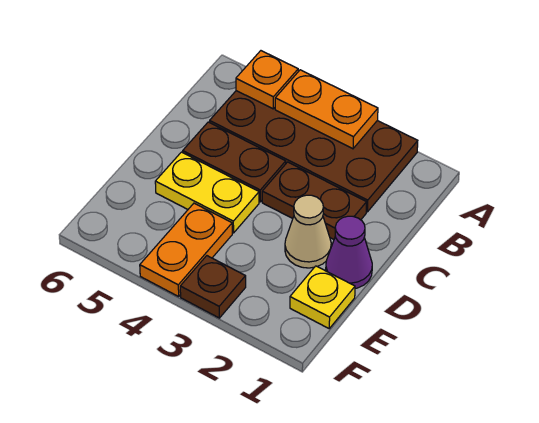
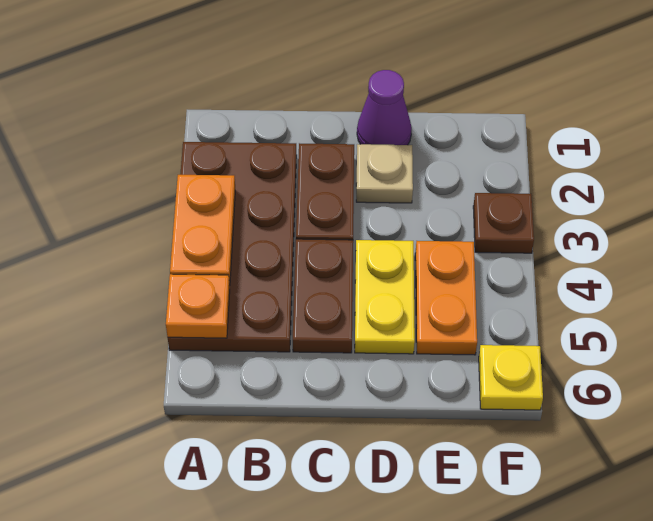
tan 1x1 cone [285,195,331,268] -> tan 1x1 plate [356,144,413,203]
yellow 1x1 plate [290,266,355,328] -> yellow 1x1 plate moved to [479,345,543,410]
orange 1x2 plate [140,203,232,296] -> orange 1x2 plate turned to [415,241,477,355]

